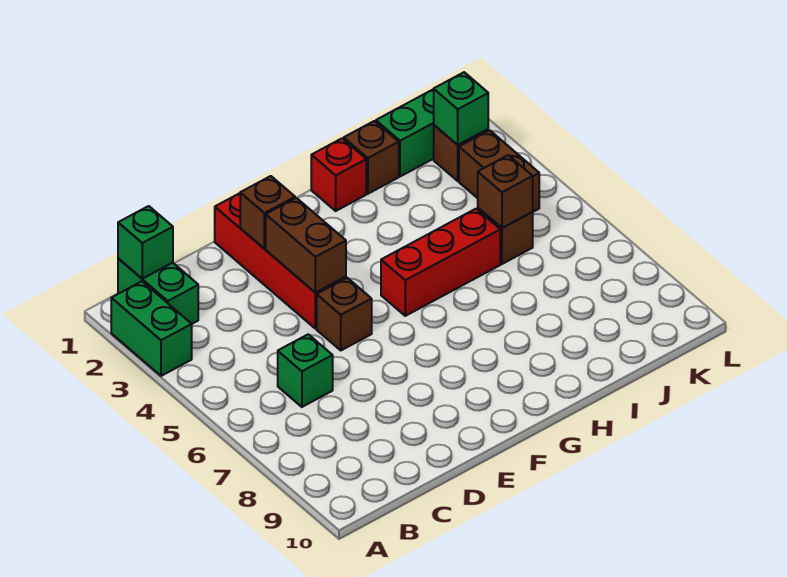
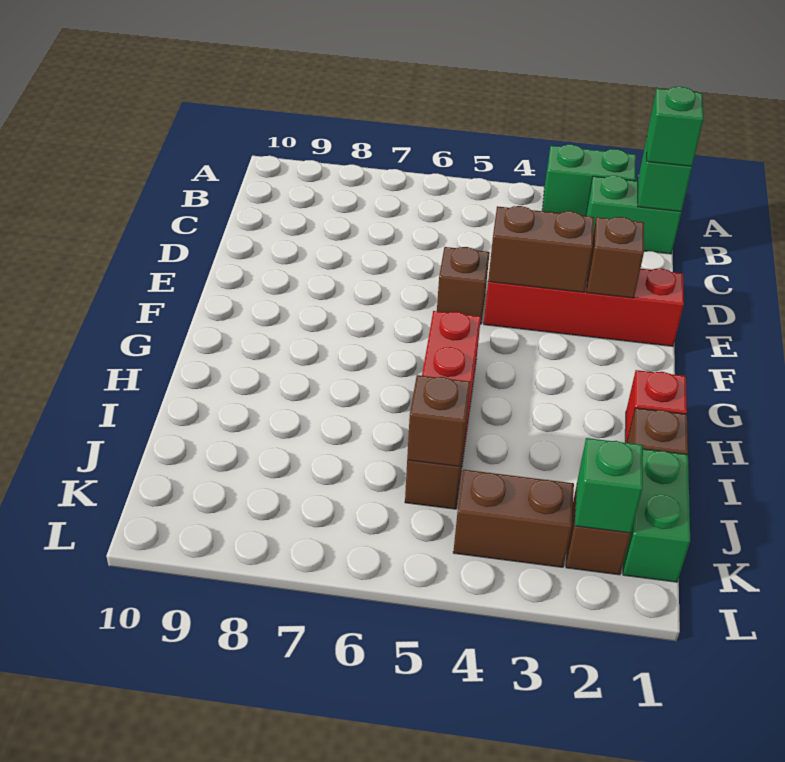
green 1x1 brick [278,334,333,407] -> green 1x1 brick moved to [647,87,704,166]

